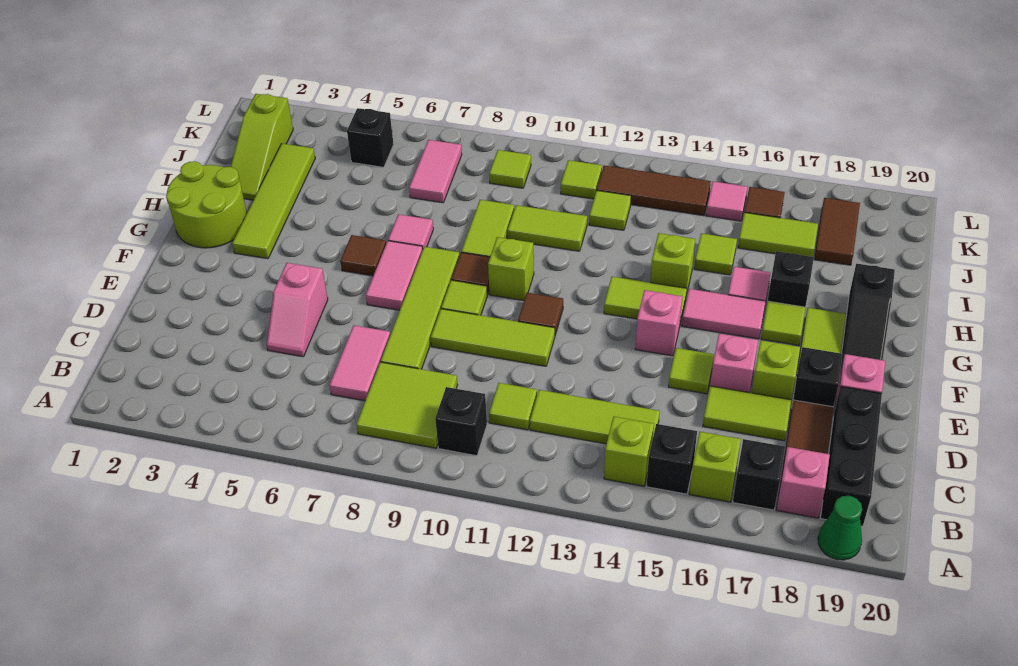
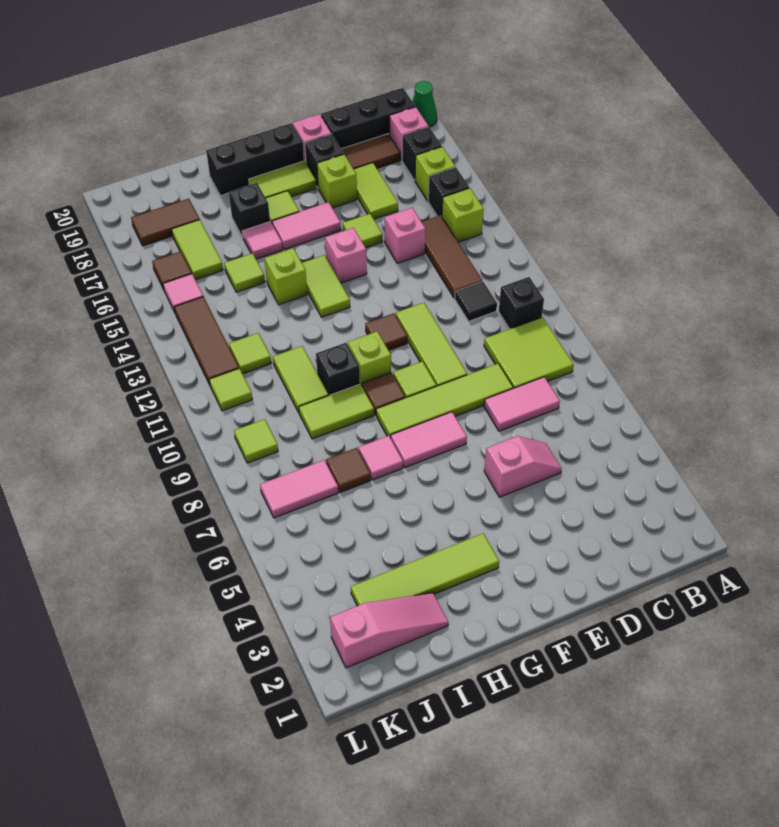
lime 1x1 tile [489,383,537,430] -> black 1x1 tile [455,281,497,321]
lime 1x3 tile [530,390,660,444] -> brown 1x3 tile [422,215,482,298]
pink 1x1 brick [710,334,758,393] -> pink 1x1 brick moved to [385,208,425,263]
black 1x3 slope [840,264,895,372] -> black 1x3 brick [206,123,304,196]
lime 2x2 round brick [166,161,247,248] -> none
brown 1x1 tile [340,235,386,276] -> brown 1x1 tile moved to [326,448,371,492]
pink 1x2 tile [682,289,766,339] -> pink 1x2 tile turned to [272,202,341,250]
lime 1x3 slope [231,94,293,200] -> pink 1x3 slope [330,593,448,668]
black 1x1 brick [347,108,394,167] -> black 1x1 brick moved to [316,343,360,396]

